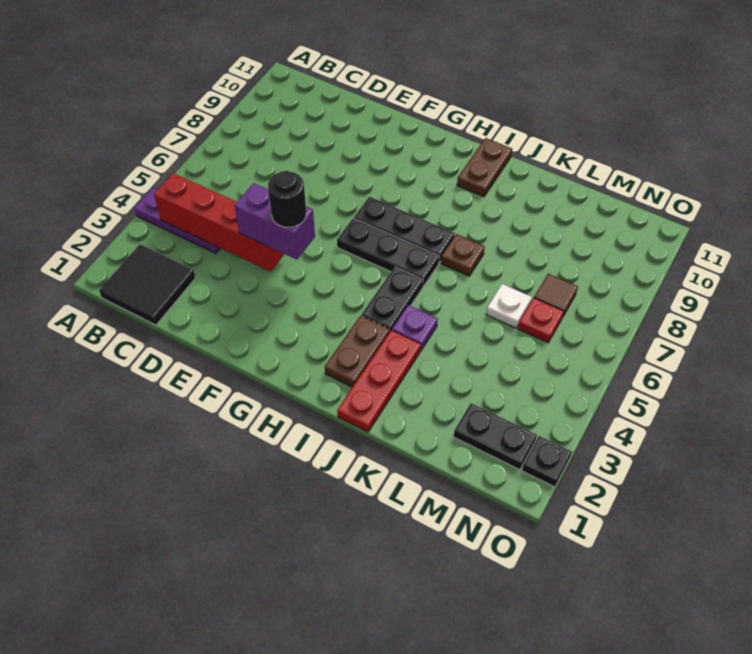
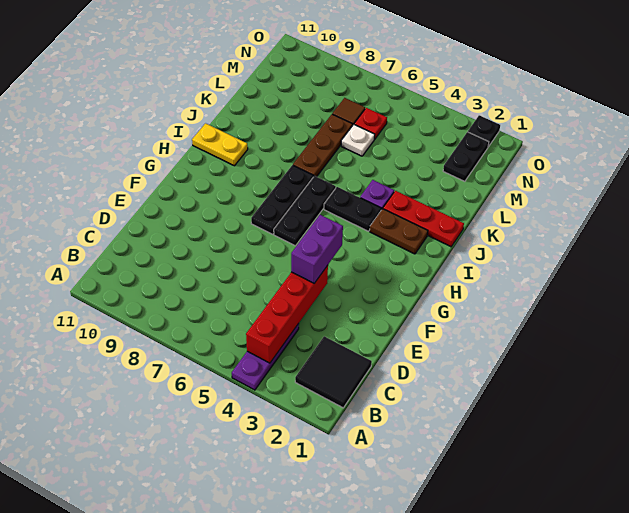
black 1x1 round brick [268,171,306,227] -> none
brown 1x2 plate [457,138,512,197] -> yellow 1x2 plate [192,123,248,166]
brown 1x1 plate [441,234,485,276] -> brown 1x3 plate [293,114,353,177]

